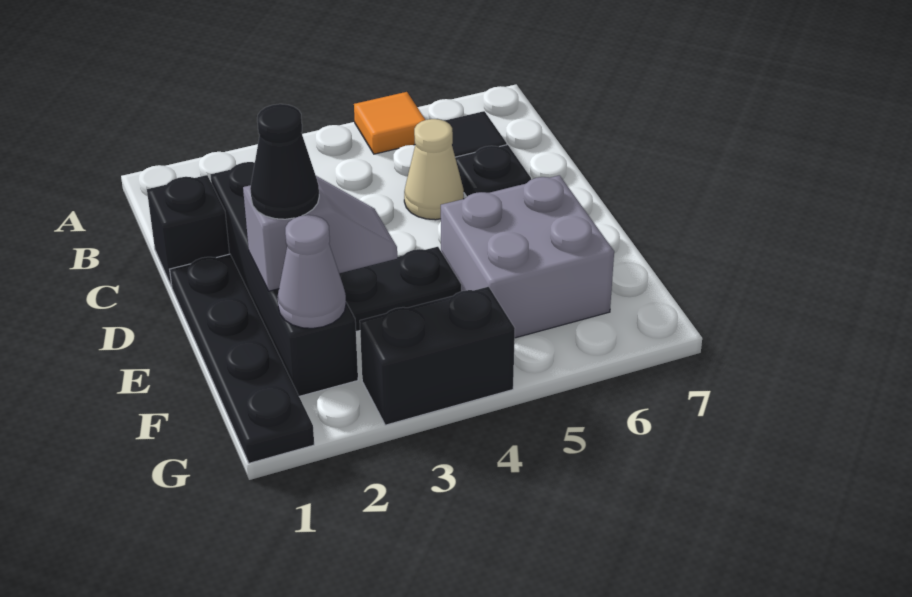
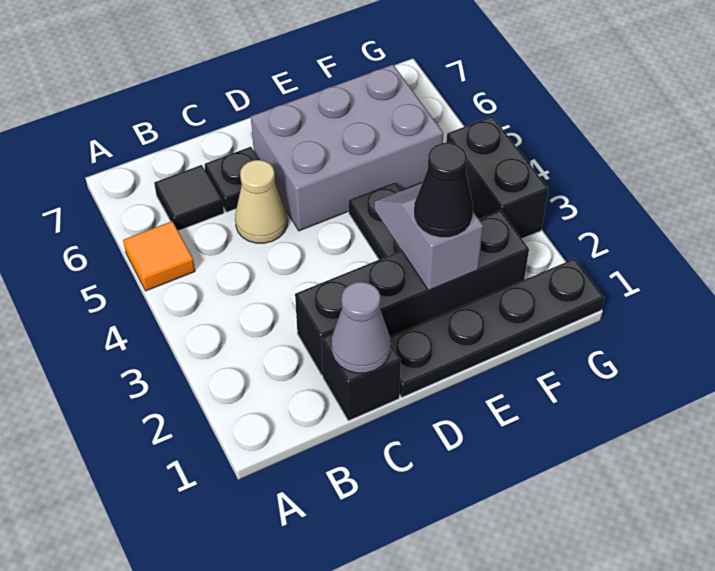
grey 2x2 brick [441,175,614,338] -> grey 2x3 brick [251,65,443,231]
grey 1x1 cone [277,215,346,328] -> grey 1x1 cone moved to [332,282,390,373]

